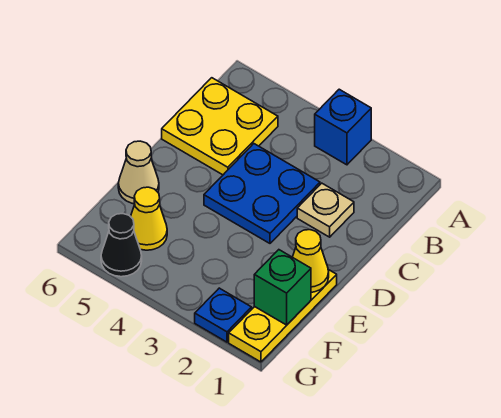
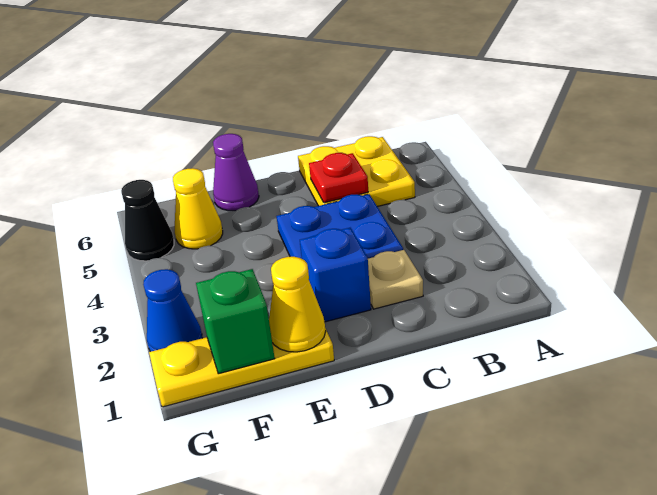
blue 1x1 brick [315,89,371,165] -> blue 1x1 brick moved to [300,228,371,322]
none -> red 1x1 plate [309,153,368,203]
tan 1x1 cone [118,141,159,204] -> purple 1x1 cone [213,134,259,211]
blue 1x1 plate [195,288,252,342] -> blue 1x1 cone [143,269,202,352]

